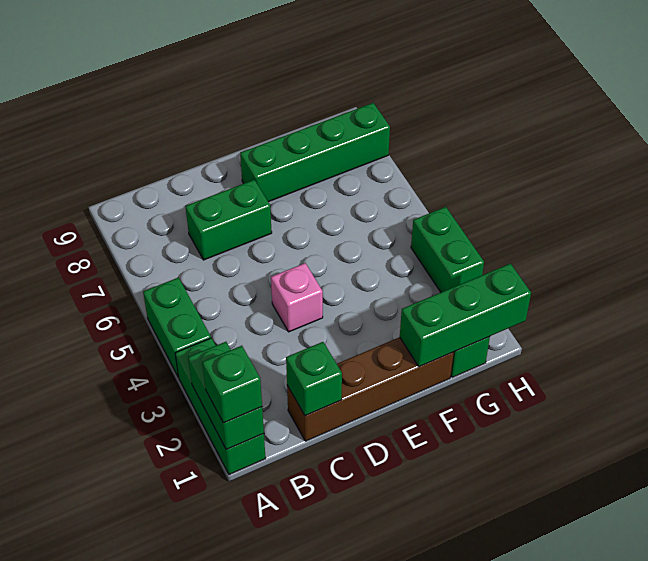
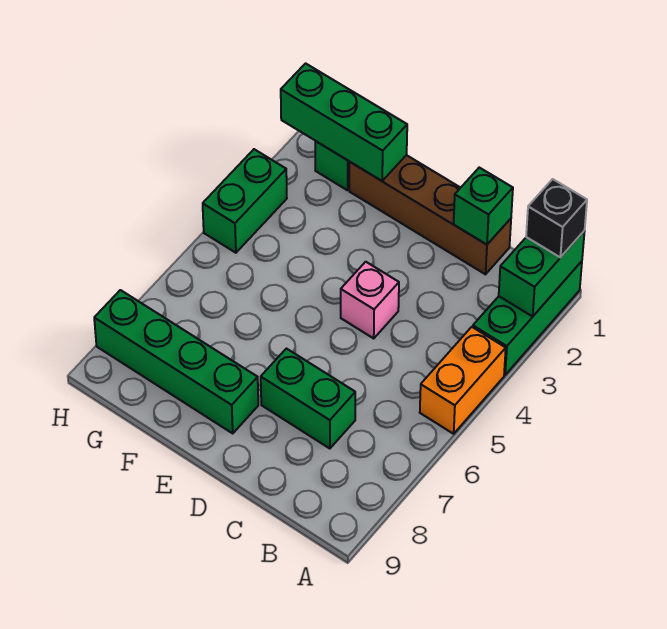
green 1x1 brick [203,346,262,423] -> black 1x1 brick [526,179,587,257]
green 1x2 brick [143,278,211,377] -> orange 1x2 brick [420,327,506,434]

